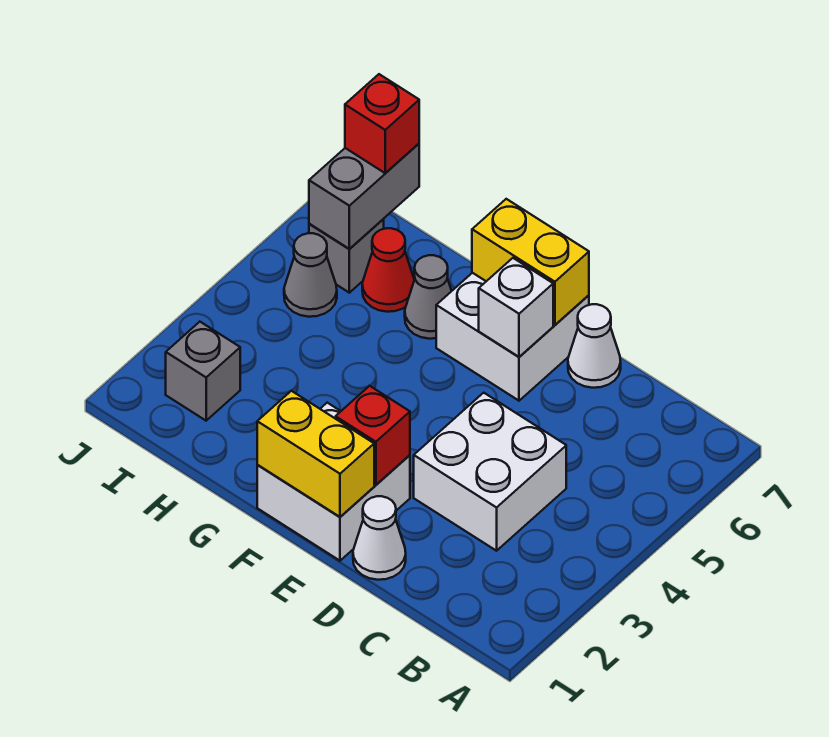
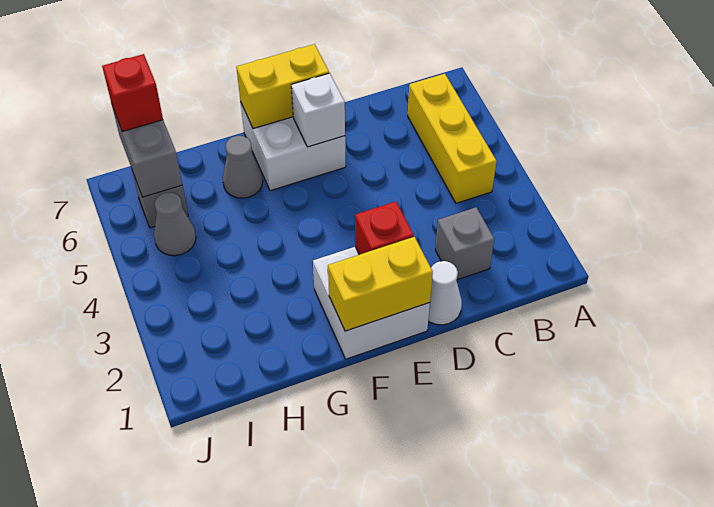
none -> yellow 1x3 brick [408,74,497,203]
white 2x2 brick [414,393,566,551] -> none
white 1x1 cone [568,304,621,388] -> none
red 1x1 cone [362,228,414,312] -> none
grey 1x1 brick [166,322,240,421] -> grey 1x1 brick moved to [435,207,494,280]

